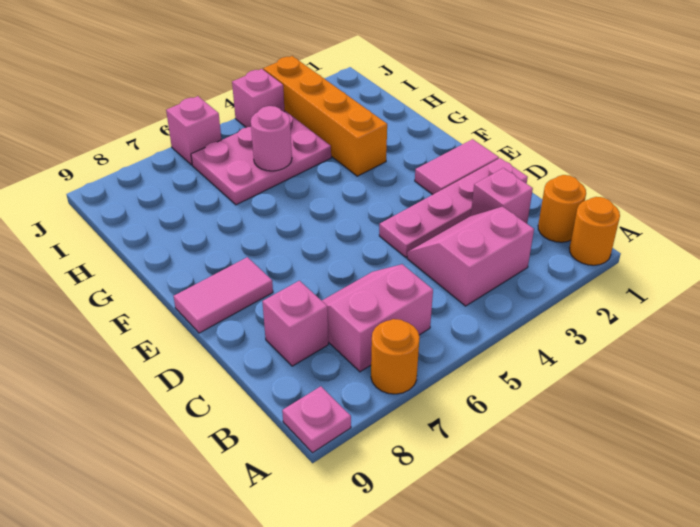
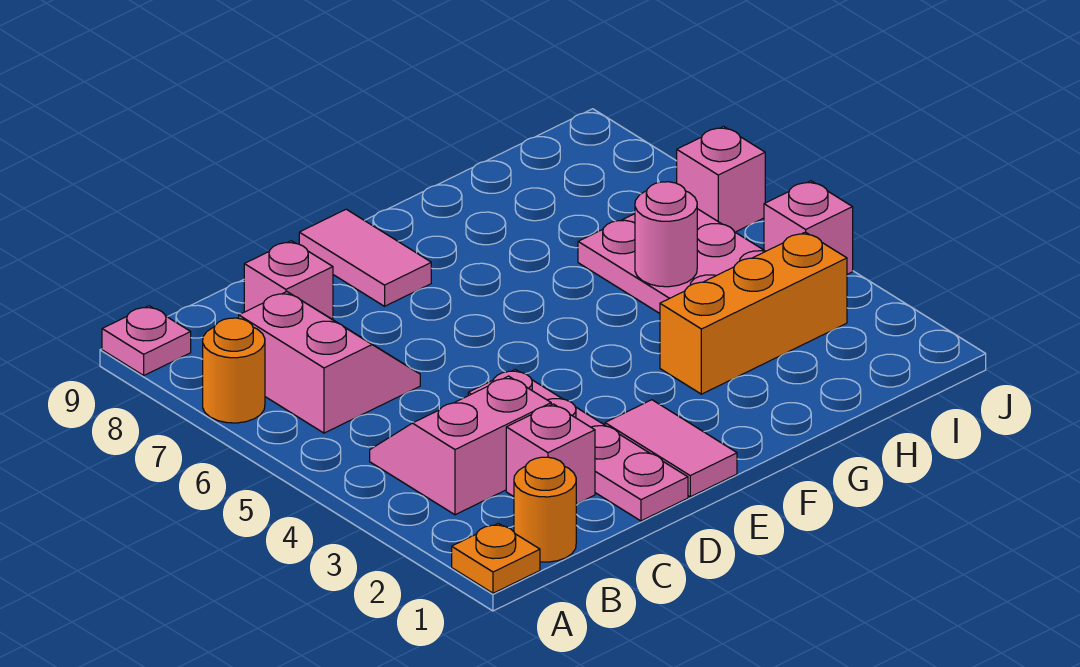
orange 1x1 round brick [569,197,620,265] -> orange 1x1 plate [452,523,540,593]
pink 2x2 slope [407,206,534,306] -> pink 2x2 slope turned to [370,376,551,515]
orange 1x4 brick [263,56,387,176] -> orange 1x3 brick [660,232,847,394]

